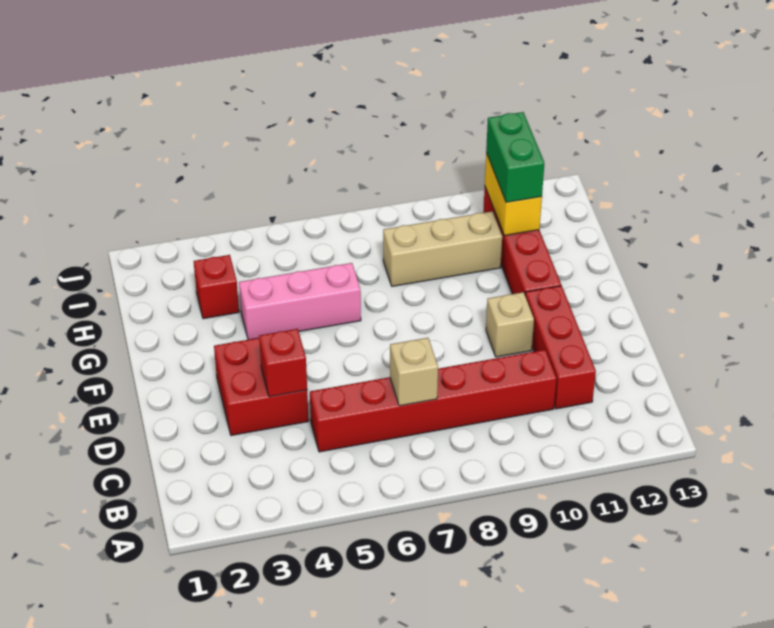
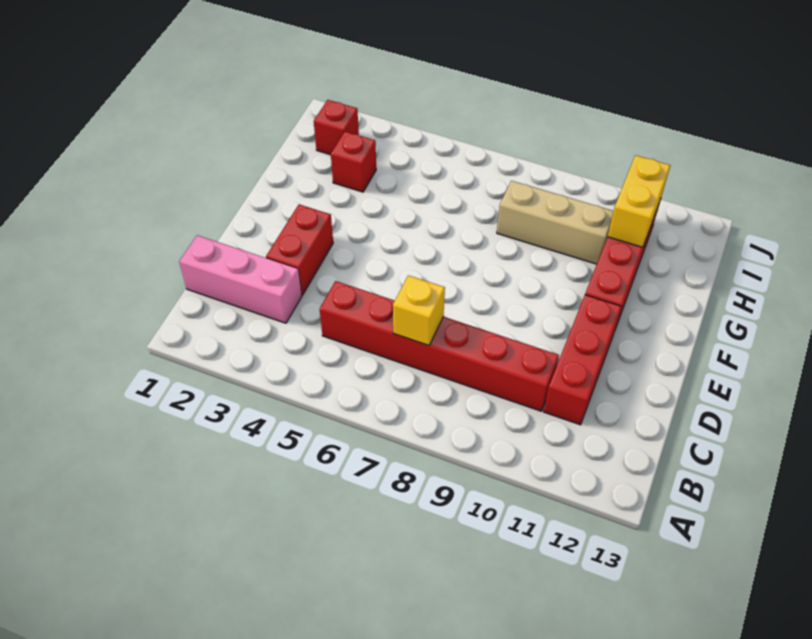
tan 1x1 brick [390,338,438,406] -> yellow 1x1 brick [393,275,445,345]
red 2x2 brick [214,338,309,436] -> red 1x2 brick [266,205,333,295]
red 1x1 brick [259,329,307,397] -> red 1x1 brick moved to [314,100,359,155]
tan 1x1 brick [486,292,534,357] -> none
pink 1x3 brick [239,263,361,340] -> pink 1x3 brick moved to [179,235,302,323]
green 1x2 brick [486,112,544,202] -> none

